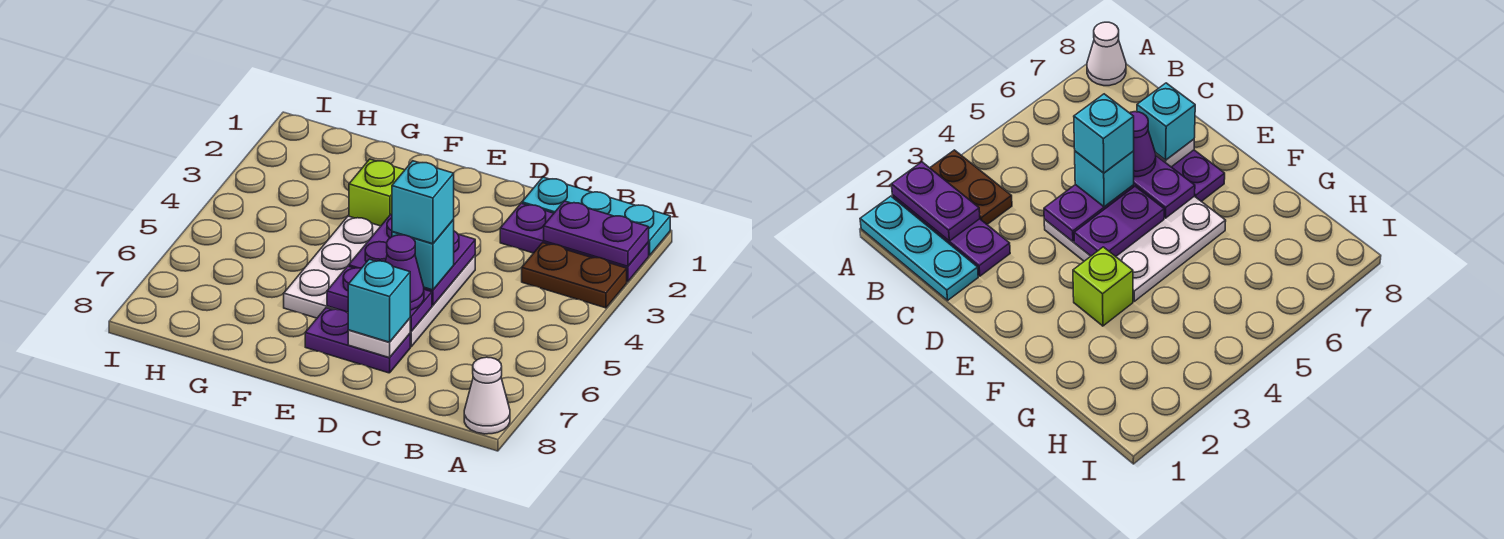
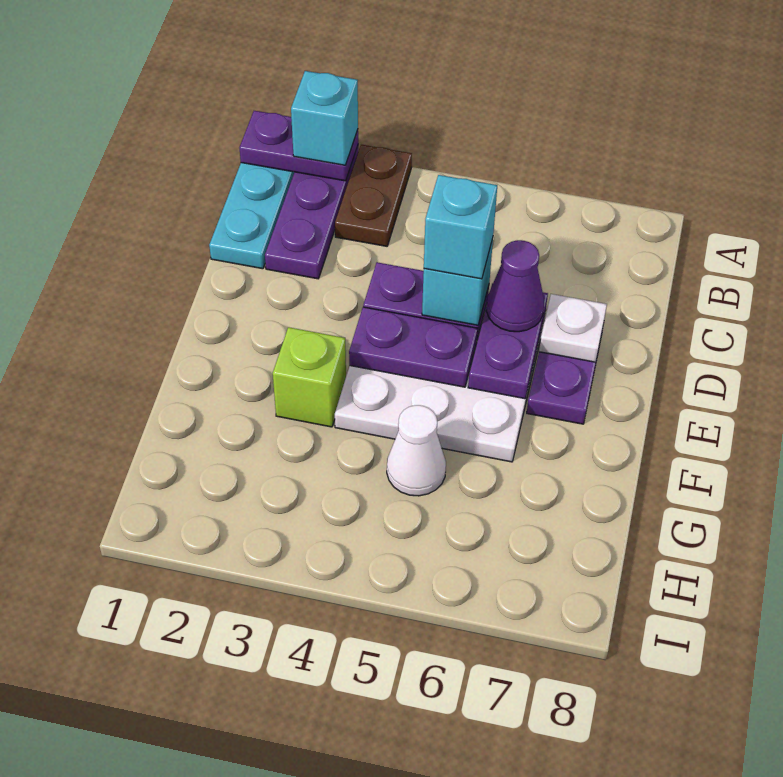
purple 1x2 plate [544,201,649,266] -> purple 1x2 plate turned to [240,111,358,181]
white 1x1 cone [464,357,510,434] -> white 1x1 cone moved to [387,405,446,496]
cyan 1x1 brick [348,259,410,342] -> cyan 1x1 brick moved to [291,71,358,165]

